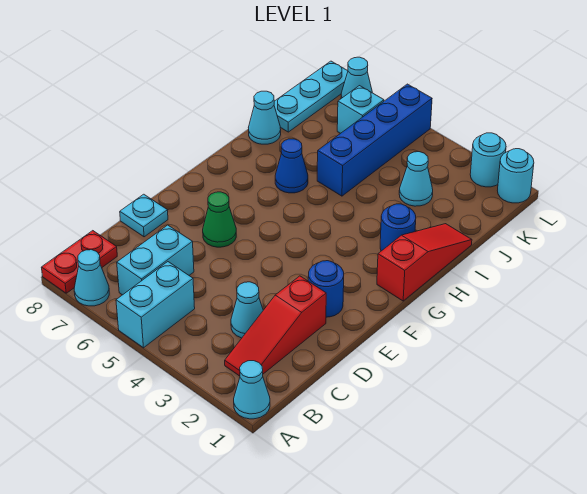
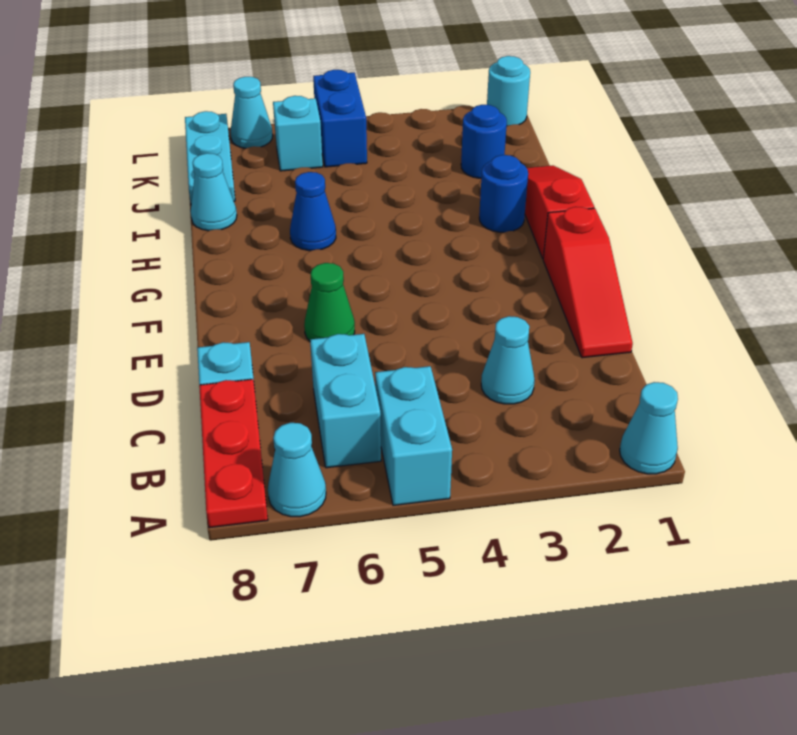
red 1x2 plate [41,231,117,293] -> red 1x3 plate [199,379,268,528]
red 1x3 slope [225,276,326,376] -> red 1x3 slope moved to [543,207,633,358]
blue 1x1 round brick [308,261,344,317] -> blue 1x1 round brick moved to [461,105,507,178]
blue 1x4 brick [317,84,432,196] -> blue 1x2 brick [313,70,367,167]
cyan 1x1 cone [399,152,433,206] -> none
cyan 1x1 round brick [470,133,506,187] -> none

